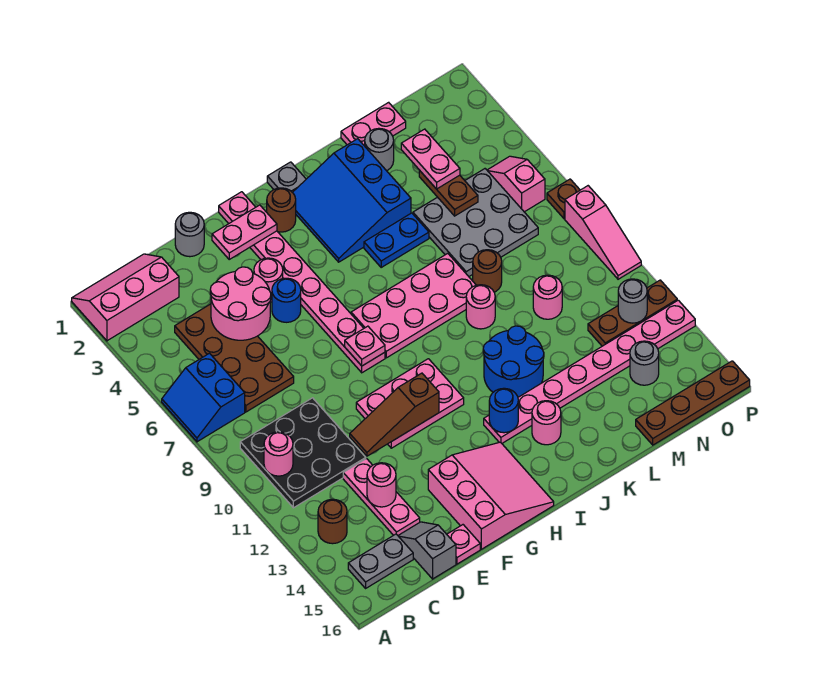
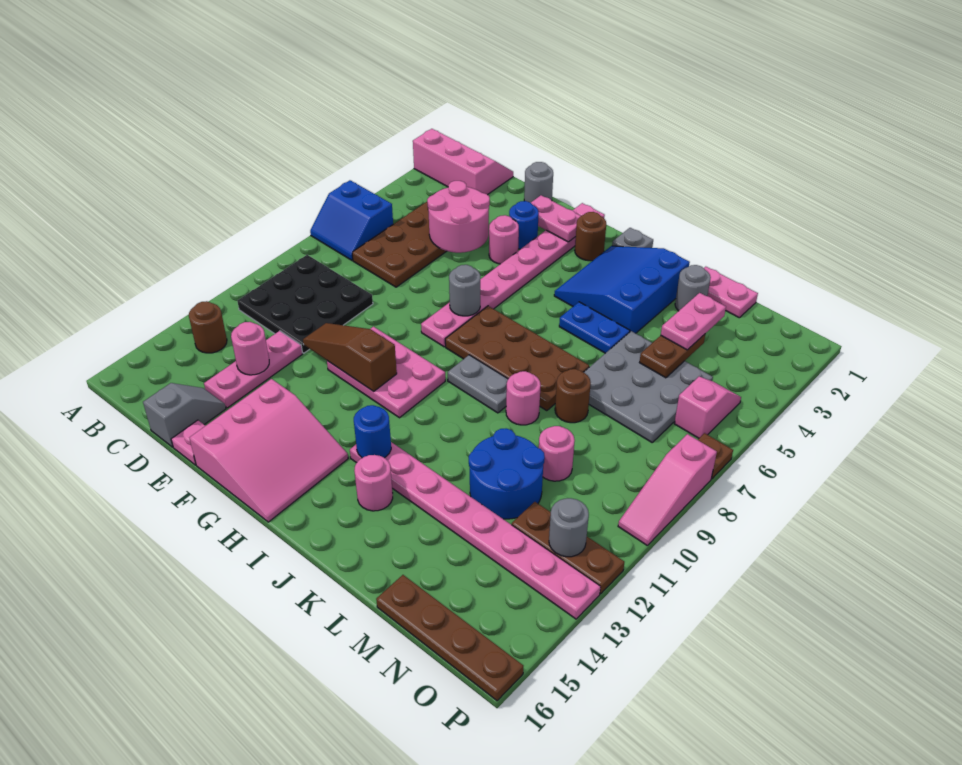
blue 2x2 slope [162,353,245,442] -> blue 2x2 slope turned to [310,180,393,260]
pink 1x1 round brick [264,432,293,476] -> none
grey 1x2 plate [348,534,413,588] -> grey 1x2 plate moved to [448,355,508,413]
blue 1x1 round brick [272,278,301,322] -> blue 1x1 round brick moved to [509,201,539,249]
pink 1x1 plate [345,326,385,366] -> none
pink 2x4 plate [351,253,476,358] -> brown 2x4 plate [445,306,589,411]
blue 2x2 round brick [483,326,544,397] -> blue 2x2 round brick moved to [469,428,545,519]
grey 1x1 round brick [630,341,659,385] -> grey 1x1 round brick moved to [449,265,480,316]

